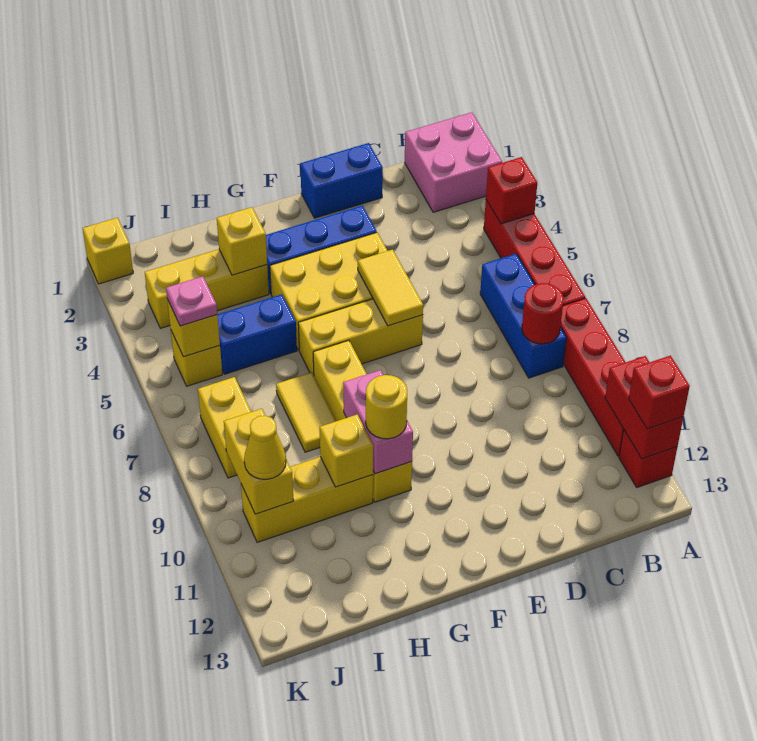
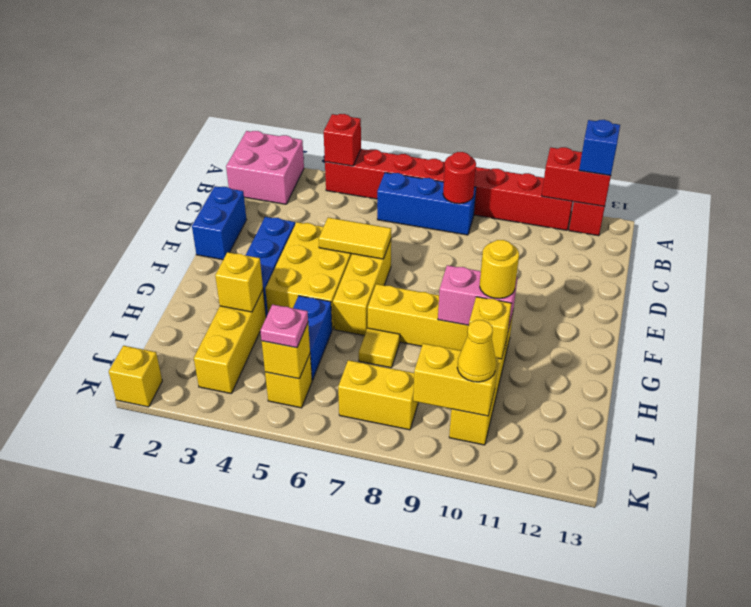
red 1x1 brick [629,356,690,429] -> blue 1x1 brick [579,120,620,176]
yellow 1x2 tile [276,372,336,452] -> yellow 1x1 tile [359,328,400,368]

